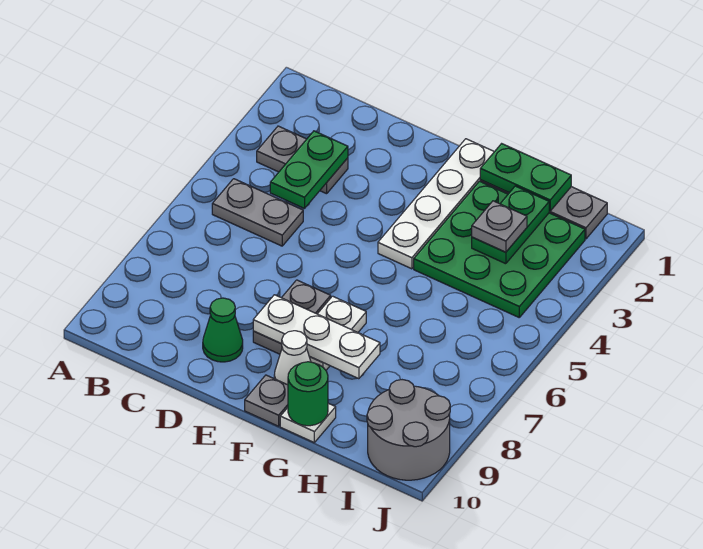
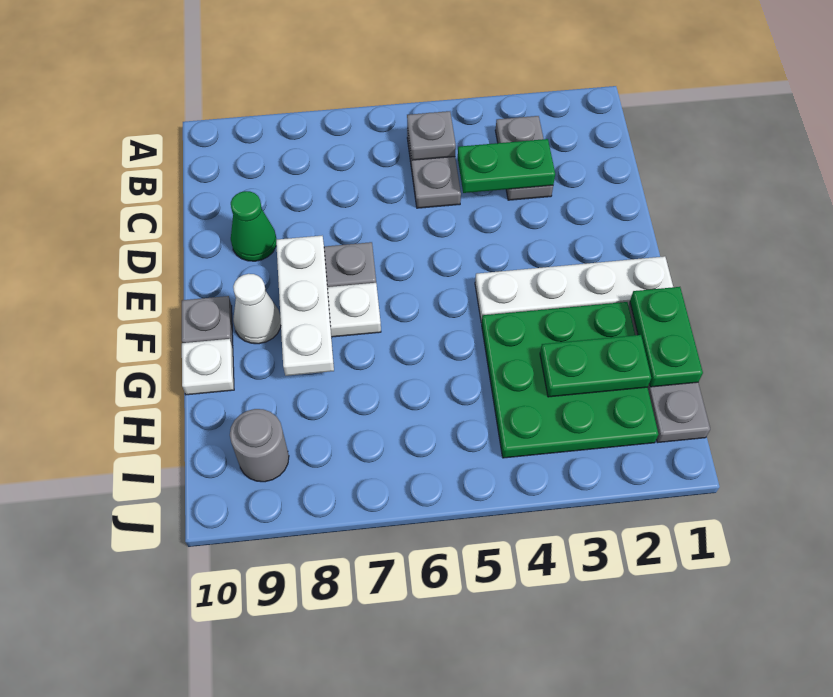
green 1x1 round brick [288,362,328,426] -> none
grey 1x1 plate [472,201,527,252] -> grey 1x1 plate moved to [407,111,456,160]
grey 2x2 round brick [367,380,450,480] -> grey 1x1 round brick [230,409,289,482]

